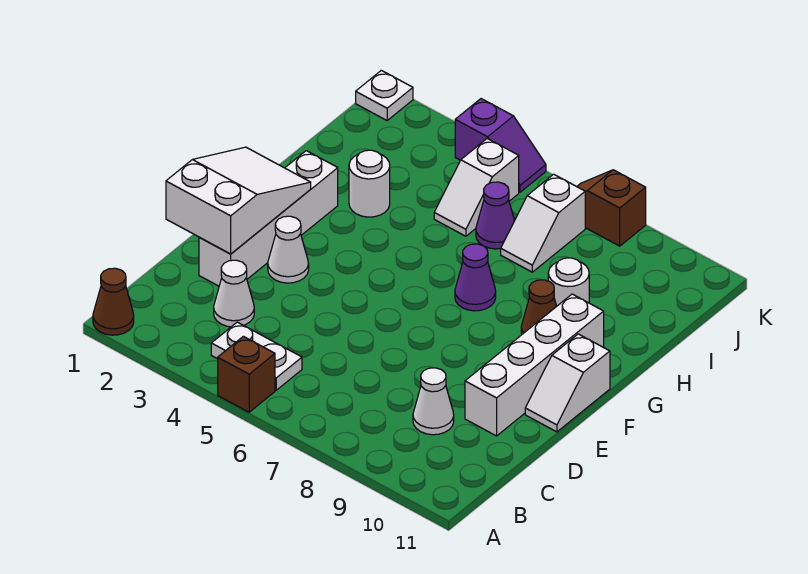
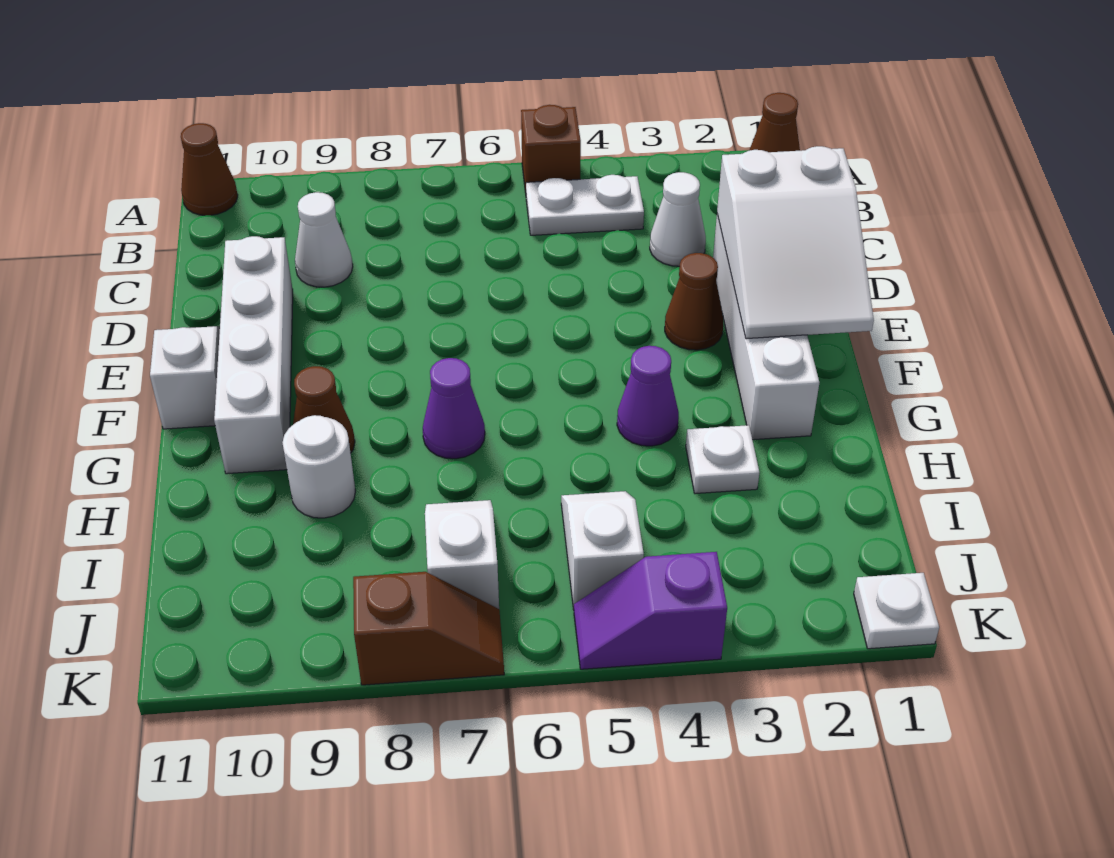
none -> brown 1x1 cone [181,123,238,215]
white 1x1 cone [268,216,309,283] -> brown 1x1 cone [665,253,723,350]
white 1x1 round brick [349,150,390,217] -> white 1x1 plate [686,425,760,494]
purple 1x1 cone [476,182,515,249] -> purple 1x1 cone moved to [617,346,679,446]

